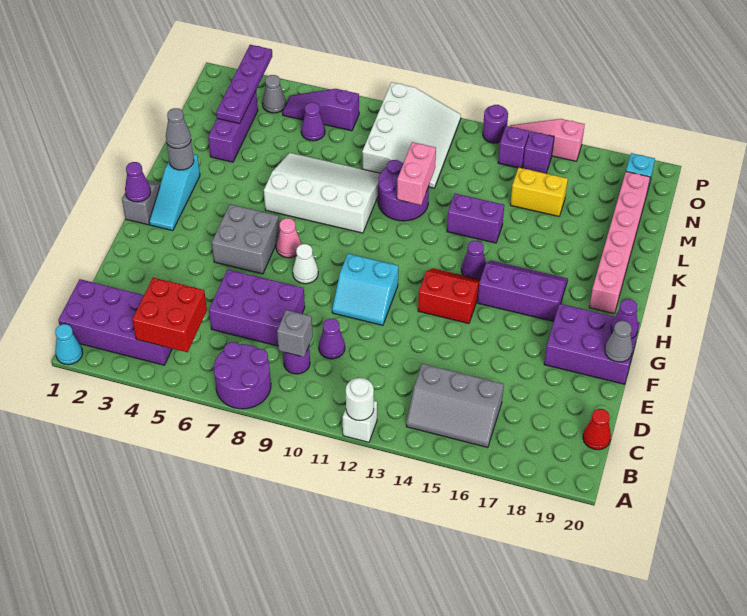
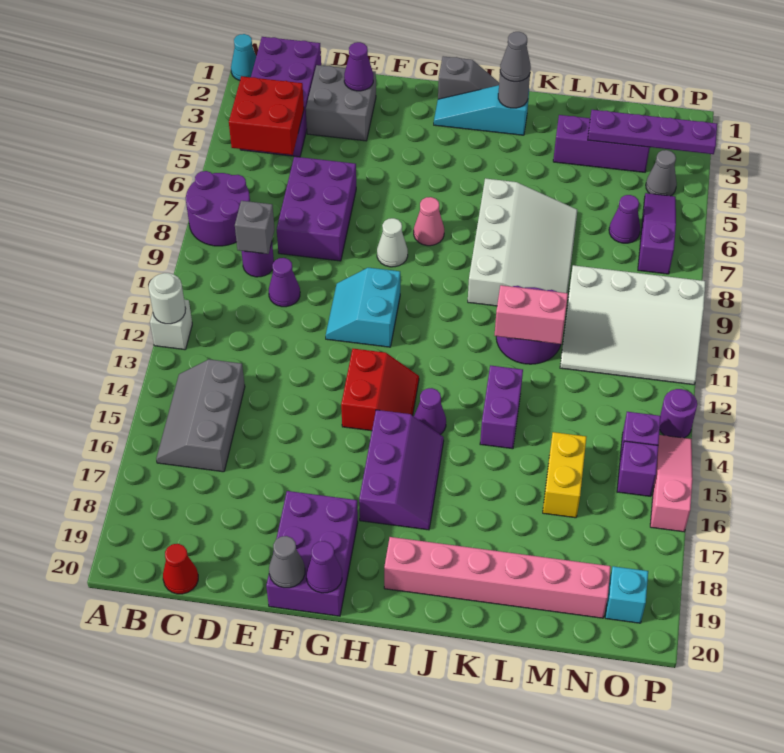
grey 2x2 brick [212,204,280,274] -> grey 2x2 brick moved to [306,65,376,141]
purple 1x1 cone [125,162,151,202] -> purple 1x1 cone moved to [344,42,373,91]

